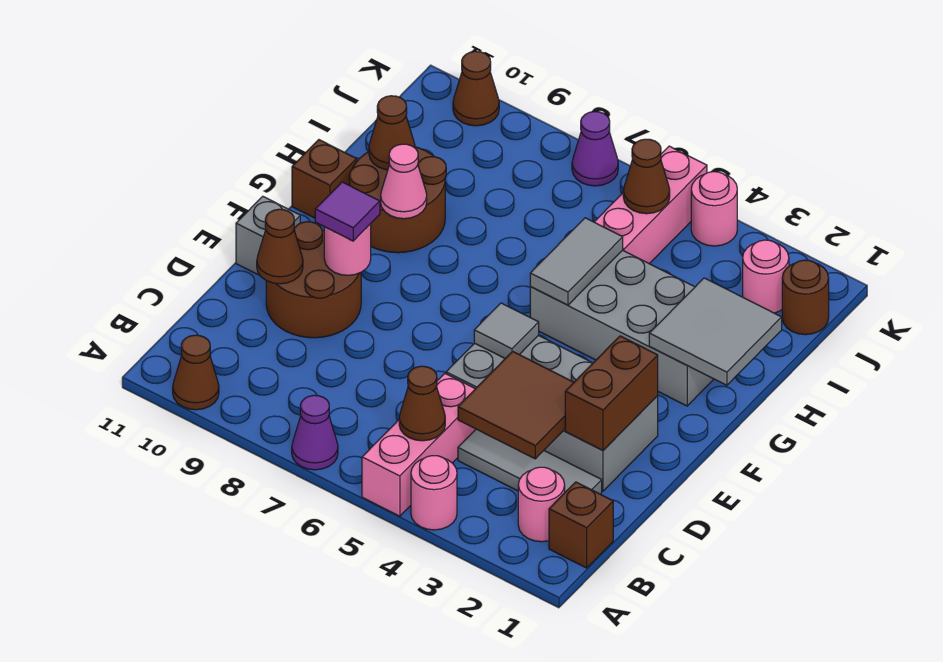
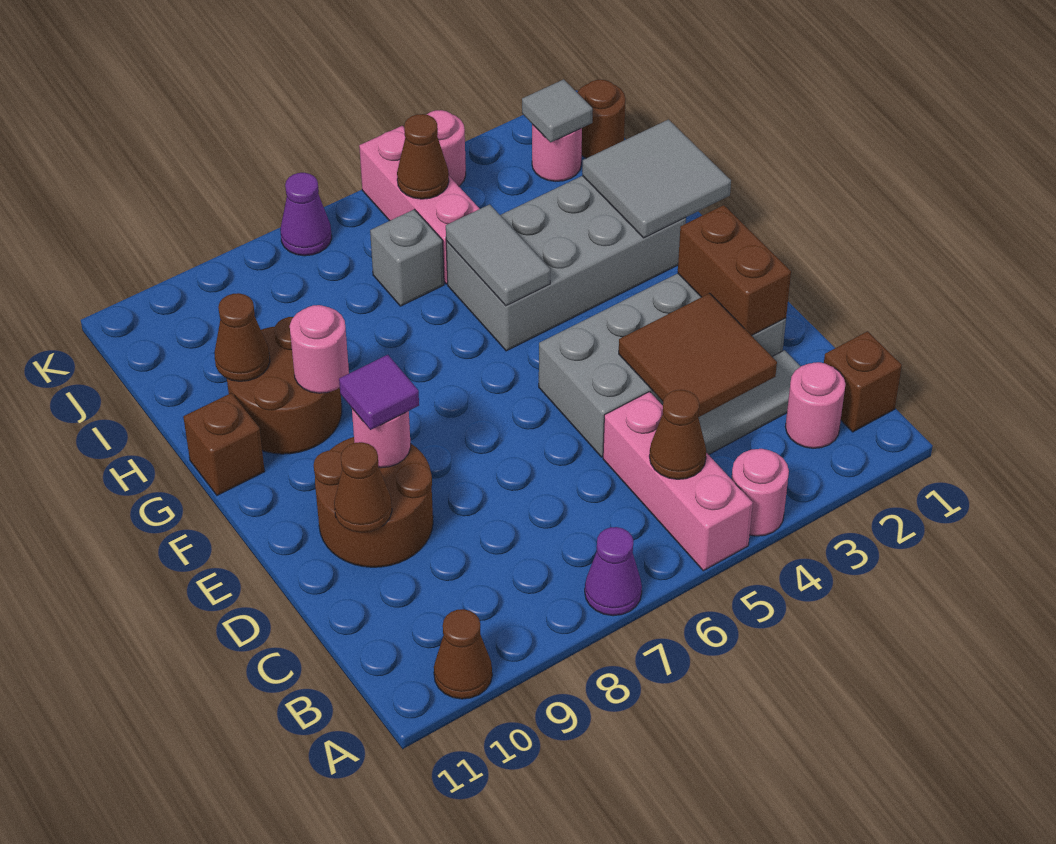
grey 1x1 tile [474,303,539,358] -> grey 1x1 tile moved to [522,79,593,142]
grey 1x1 brick [236,196,300,275] -> grey 1x1 brick moved to [370,209,444,306]
pink 1x1 cone [381,144,427,219] -> pink 1x1 round brick [290,305,349,393]
brown 1x1 cone [453,51,499,126] -> none

